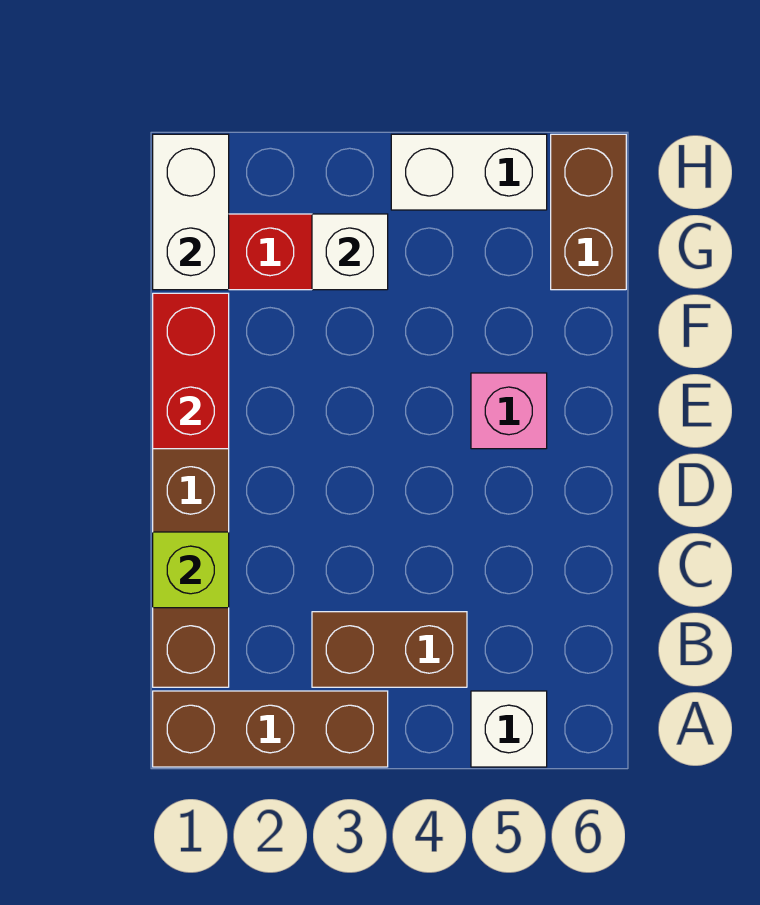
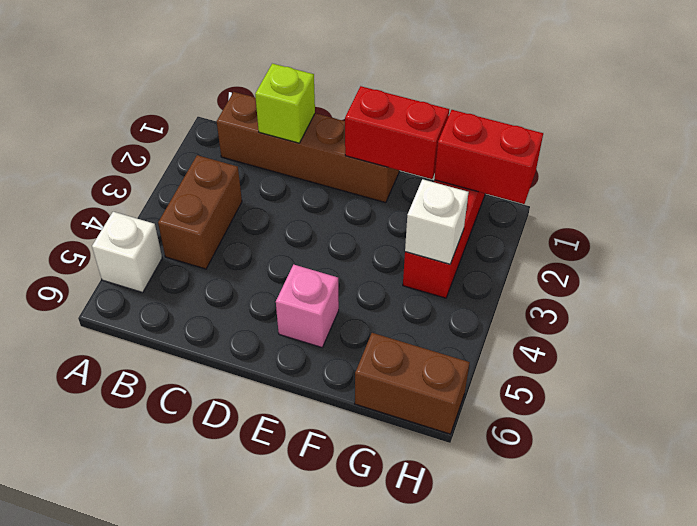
brown 1x3 brick [153,691,388,767] -> none
white 1x2 brick [153,134,229,290] -> red 1x2 brick [435,110,543,204]
white 1x2 brick [391,134,547,210] -> none

